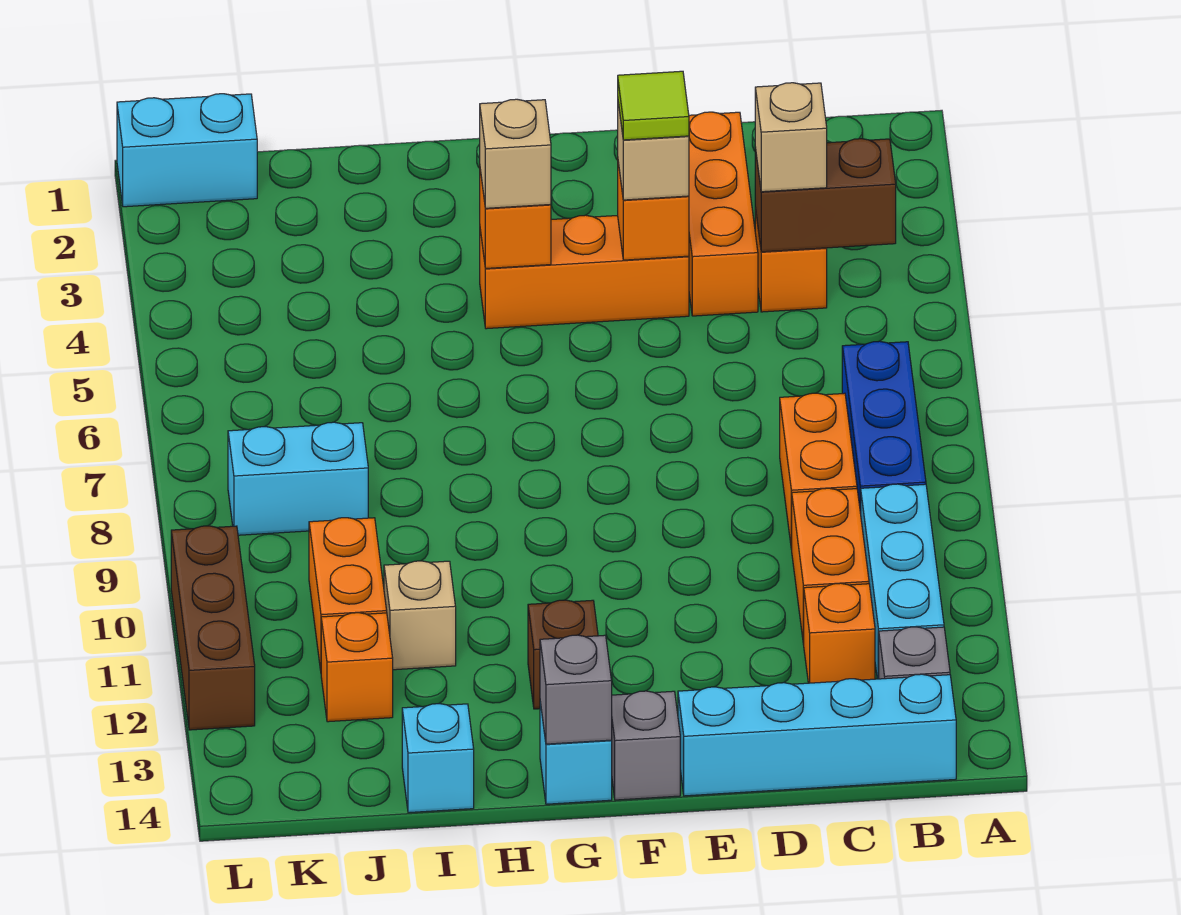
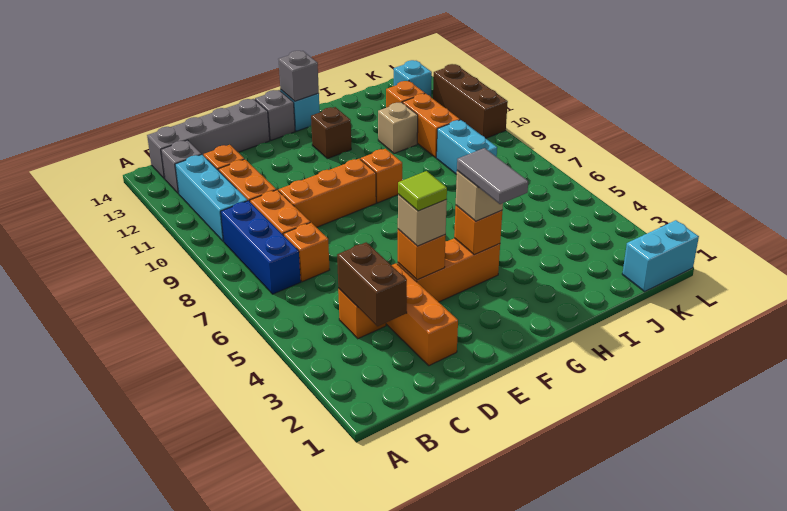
brown 1x2 brick [755,139,896,252] -> brown 1x2 brick turned to [337,242,407,326]
cyan 1x4 brick [678,674,956,796] -> grey 1x4 brick [147,99,270,179]
tan 1x1 brick [755,83,827,192] -> none
none -> orange 1x1 brick [283,223,330,282]
none -> orange 1x3 brick [279,159,376,227]
none -> grey 1x2 tile [457,148,528,204]
none -> orange 1x1 brick [361,149,402,203]
cyan 1x1 brick [402,704,474,813] -> cyan 1x1 brick moved to [394,60,432,97]
cyan 1x2 brick [228,422,368,535] -> cyan 1x2 brick turned to [437,120,497,175]

